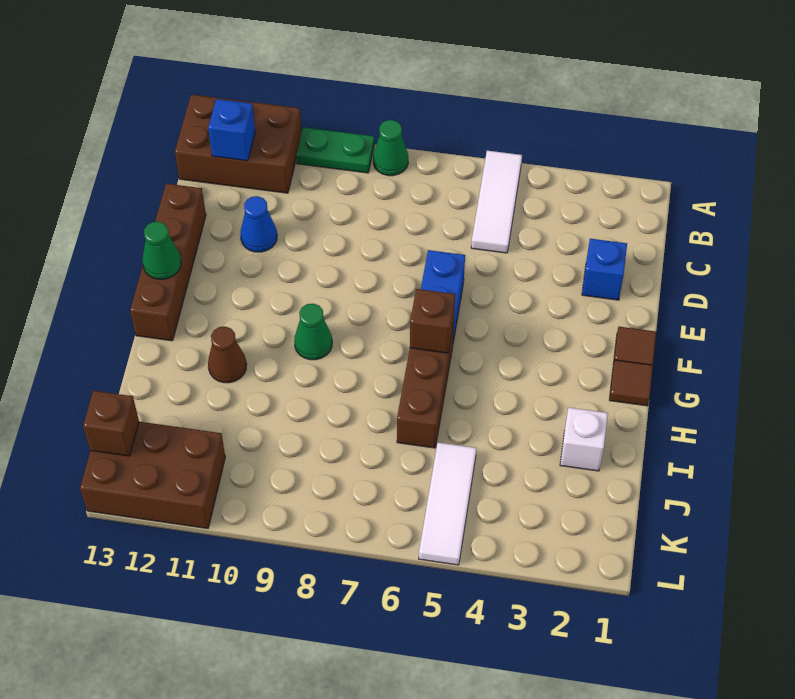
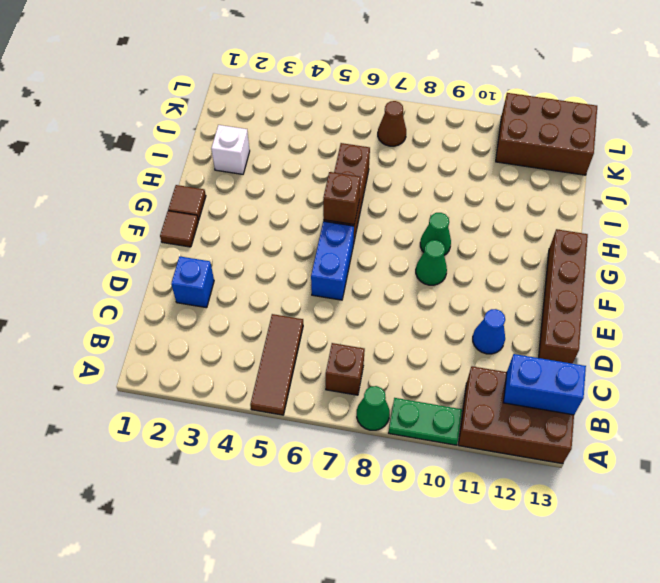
white 1x3 tile [471,151,522,253] -> brown 1x3 tile [250,314,303,415]
blue 1x1 brick [208,99,255,161] -> blue 1x2 brick [503,354,586,415]
green 1x1 cone [142,222,181,279] -> green 1x1 cone moved to [416,240,447,285]
brown 1x1 cone [208,327,247,383] -> brown 1x1 cone moved to [378,101,406,146]
white 1x3 tile [419,443,476,565] -> none
brown 1x1 brick [83,391,139,456] -> brown 1x1 brick moved to [326,343,365,395]

